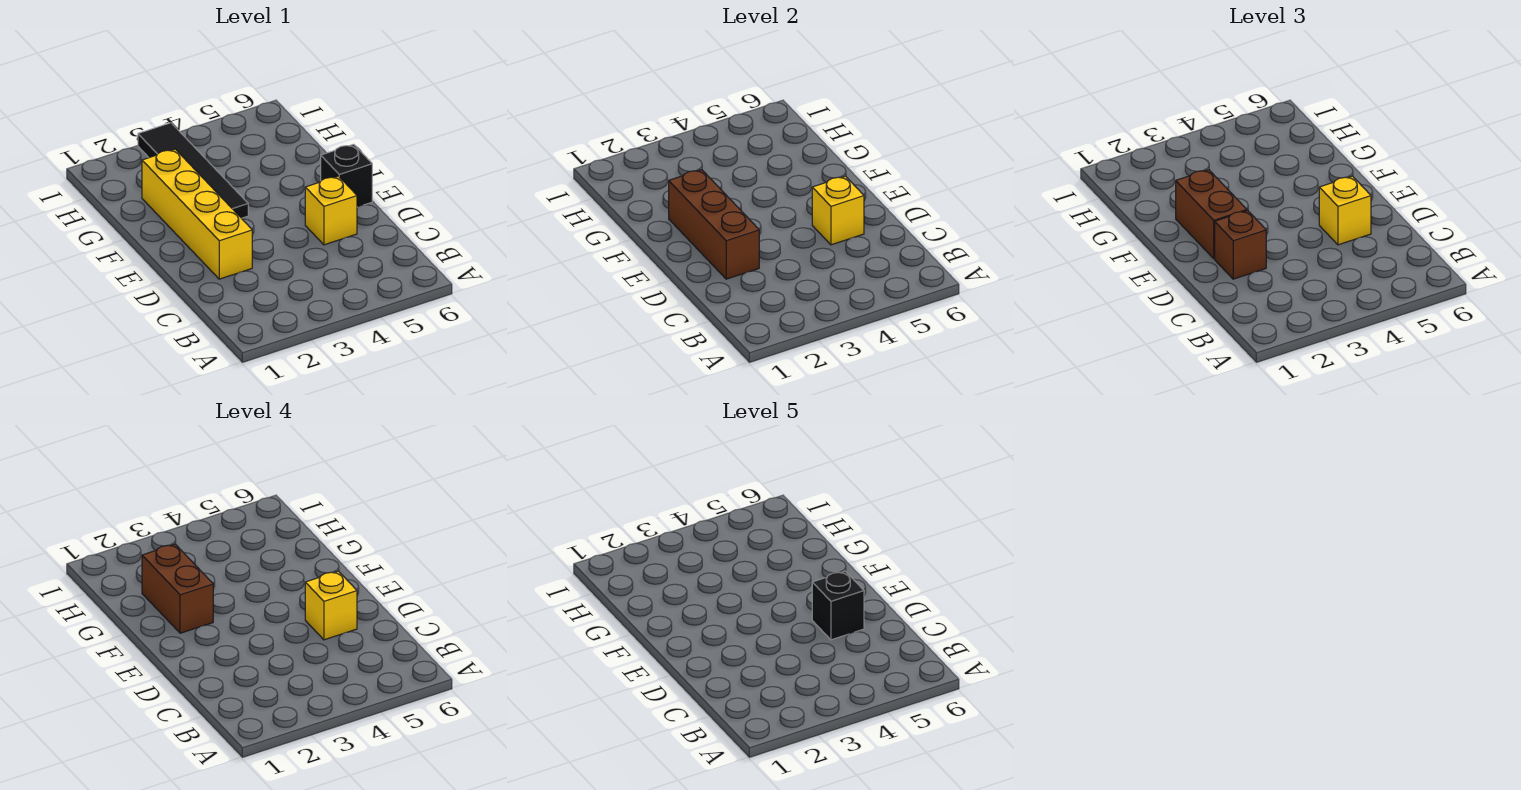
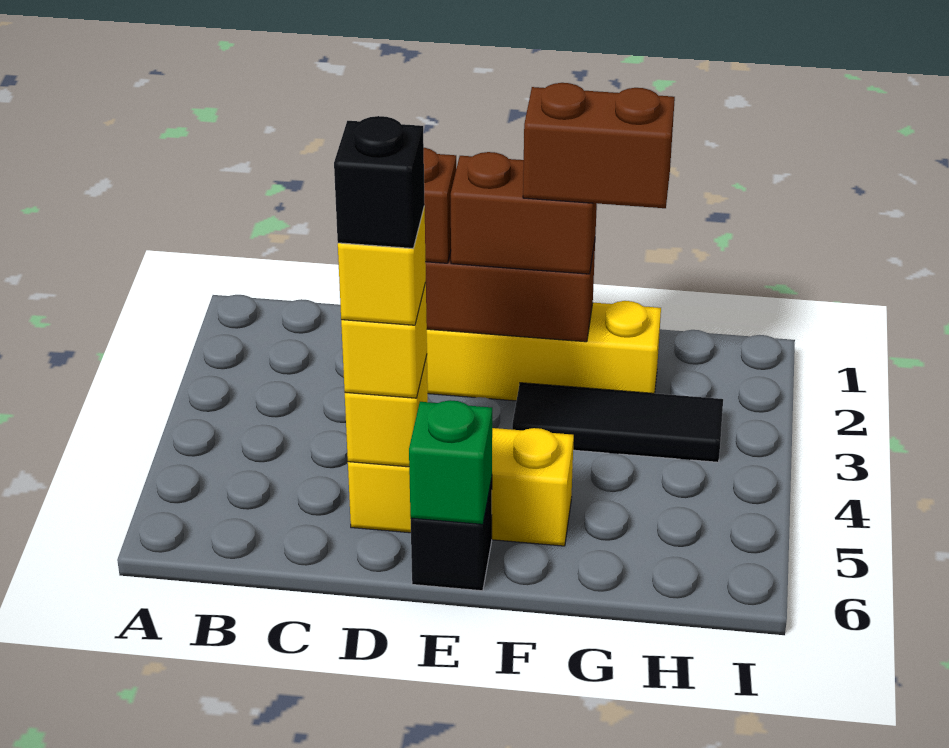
yellow 1x1 brick [305,176,357,245] -> yellow 1x3 brick [348,428,574,546]
none -> green 1x1 brick [409,400,492,524]
black 1x4 tile [138,123,248,218] -> black 1x3 tile [512,383,723,462]

